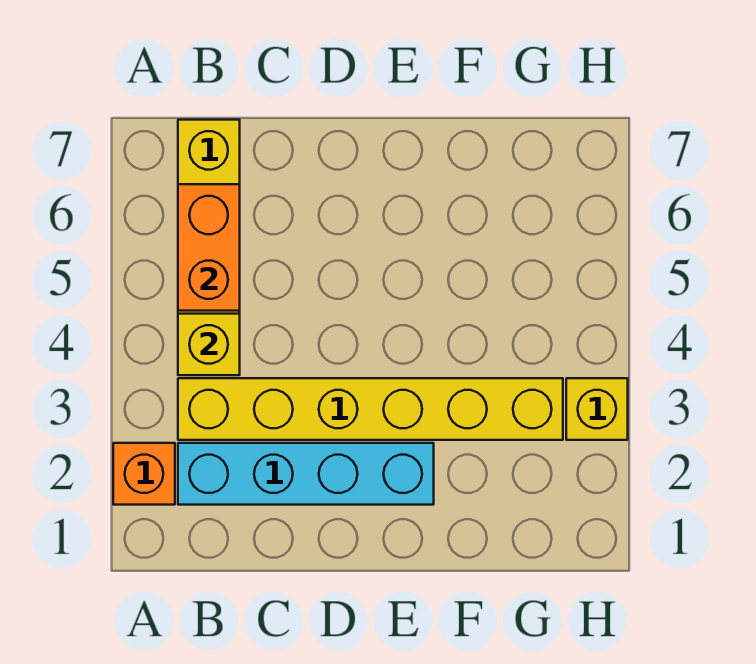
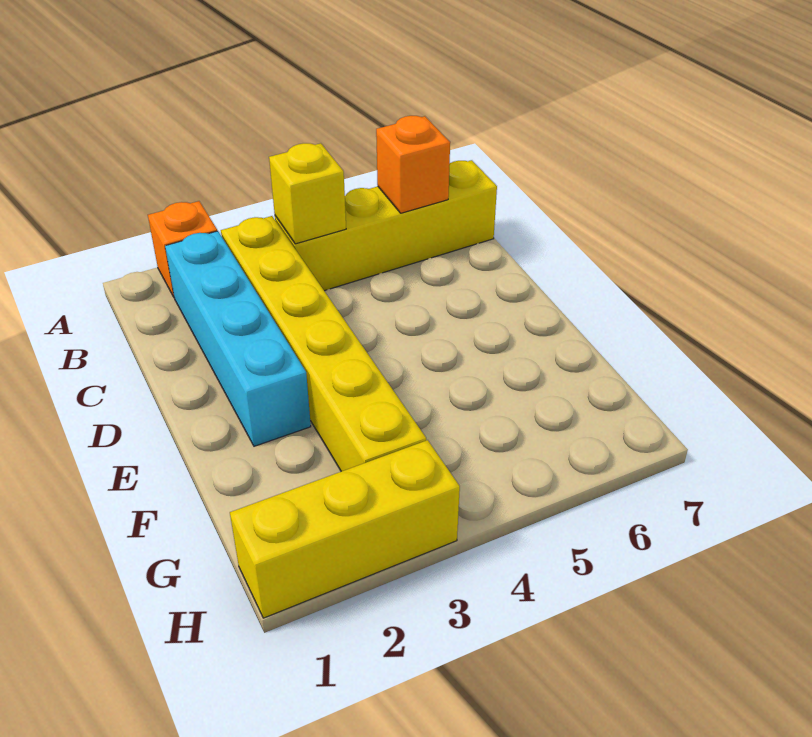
orange 1x2 brick [178,184,240,311] -> orange 1x1 brick [376,116,450,213]
yellow 1x1 brick [566,378,628,440] -> yellow 1x3 brick [230,440,460,618]

